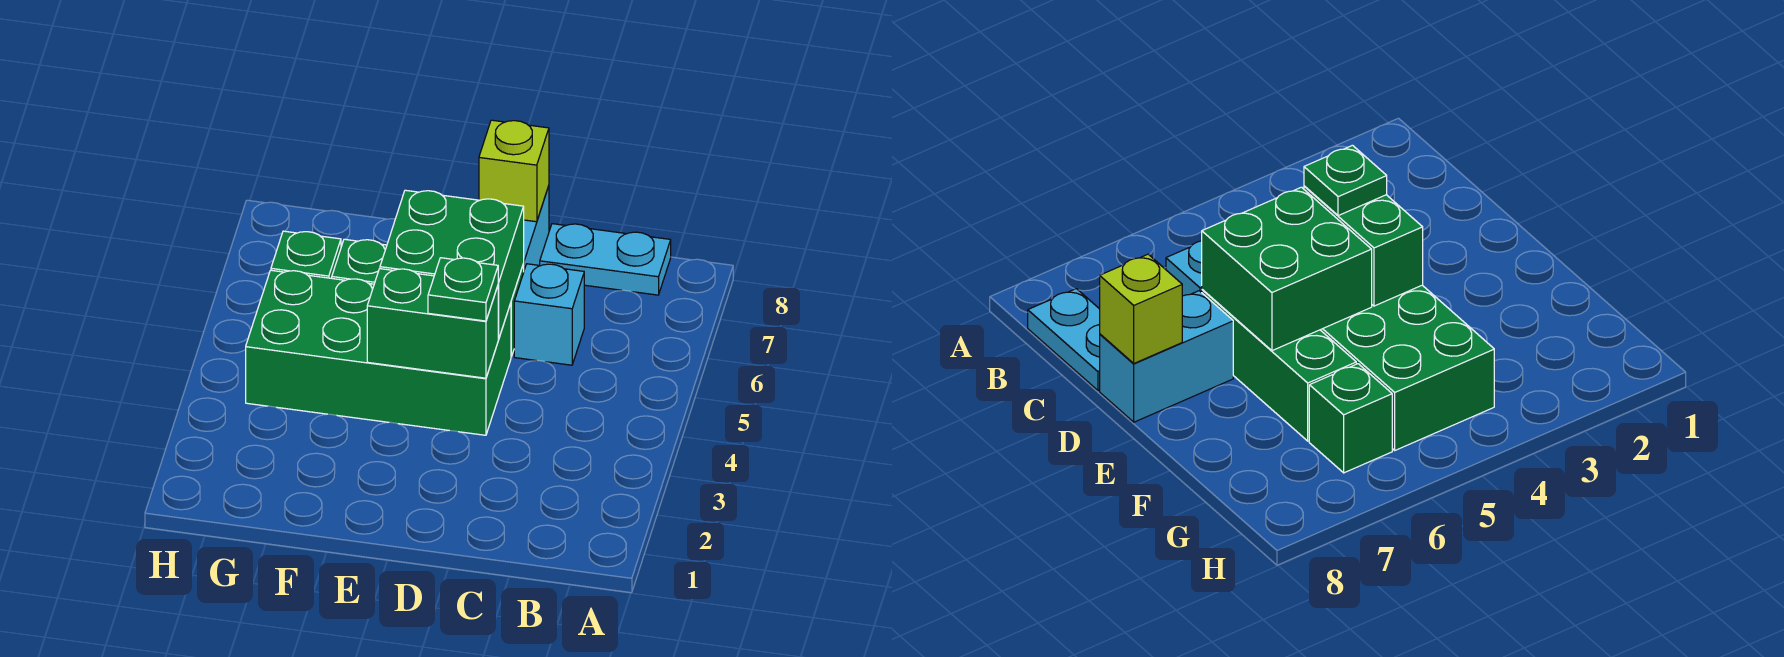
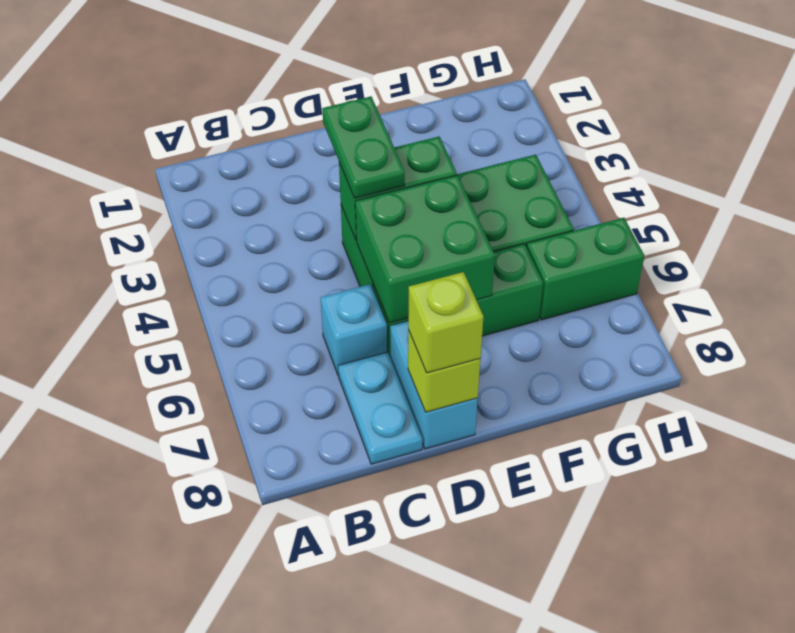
cyan 1x2 plate [540,224,671,295] -> cyan 1x2 plate turned to [338,352,422,464]
green 1x1 plate [428,258,498,321] -> green 1x2 plate [322,96,405,198]
none -> lime 1x1 brick [408,272,484,373]
green 1x1 brick [271,231,341,278] -> green 1x2 brick [527,218,644,320]

